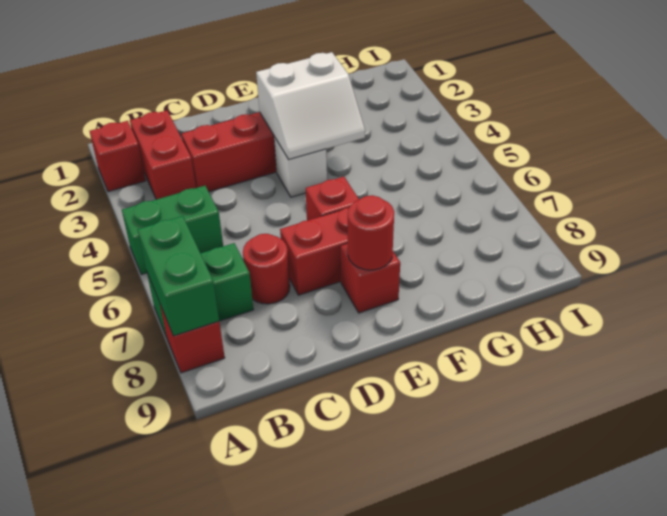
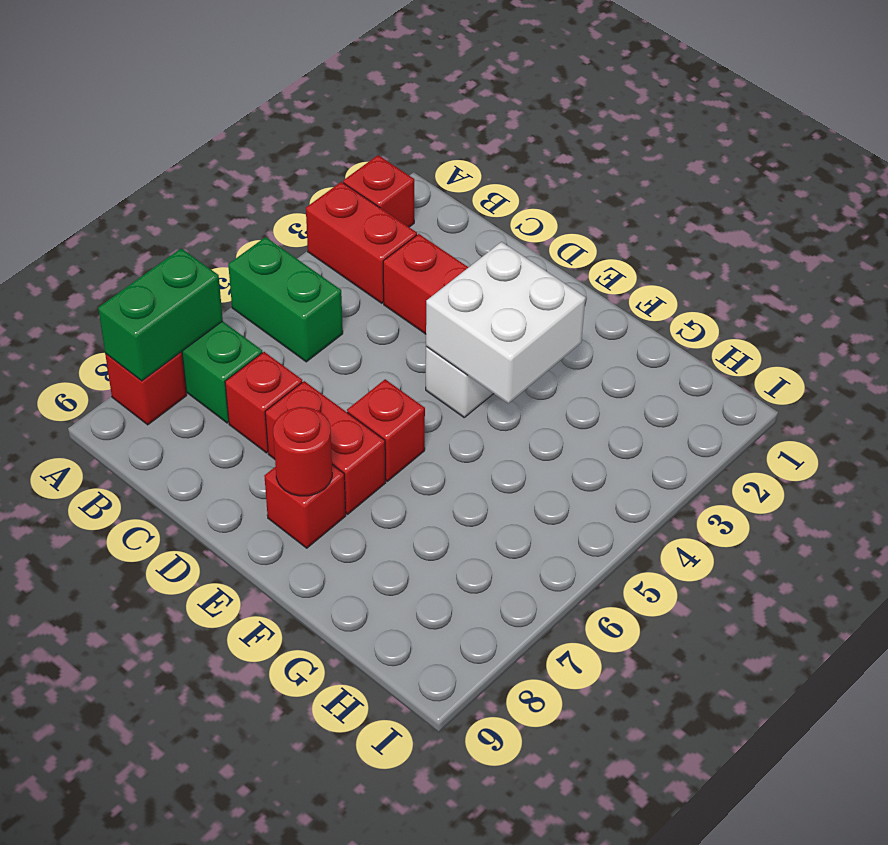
red 1x2 brick [130,110,196,199] -> red 1x2 brick turned to [306,182,417,303]
red 1x1 round brick [243,234,290,304] -> red 1x1 brick [225,352,302,453]
white 2x2 slope [256,52,365,159] -> white 2x2 brick [426,242,585,403]

